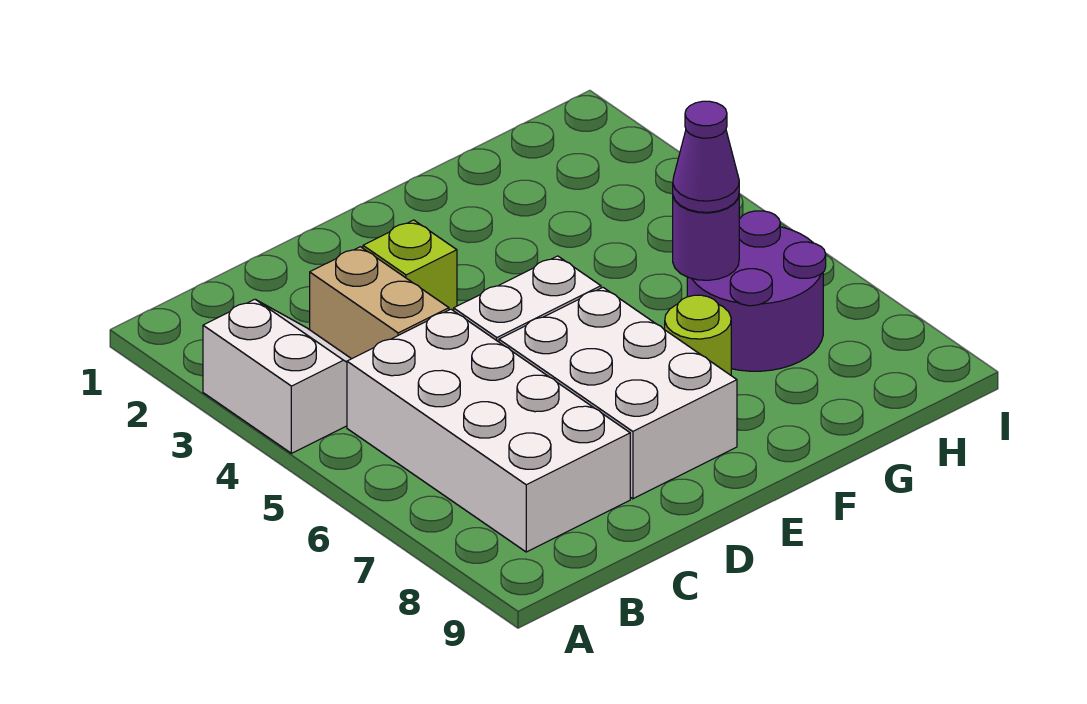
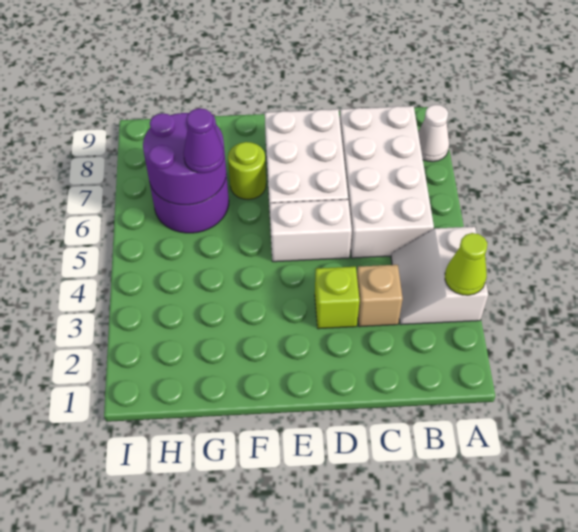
none -> lime 1x1 cone [445,233,487,295]
none -> white 1x1 cone [418,105,449,162]
tan 1x2 brick [310,247,449,359] -> tan 1x1 brick [357,265,403,327]
purple 1x1 round brick [673,197,739,280] -> purple 2x2 round brick [143,113,226,205]

